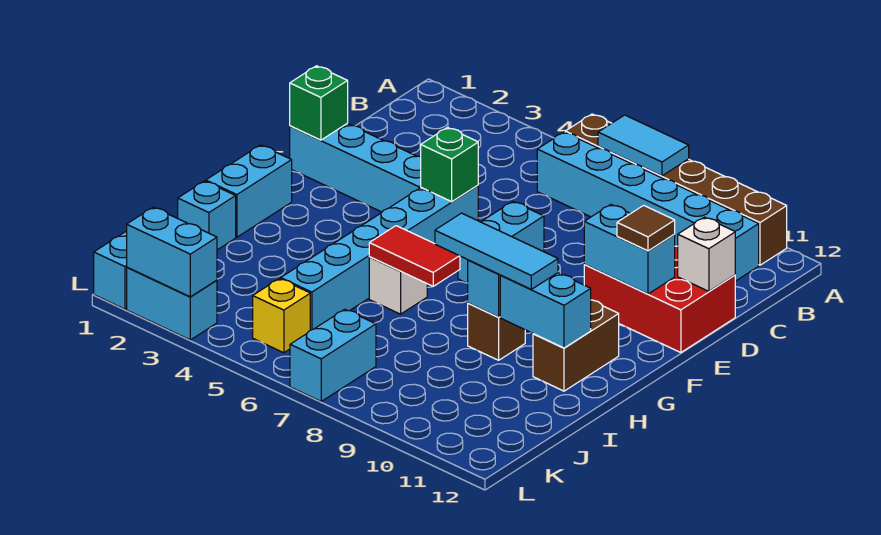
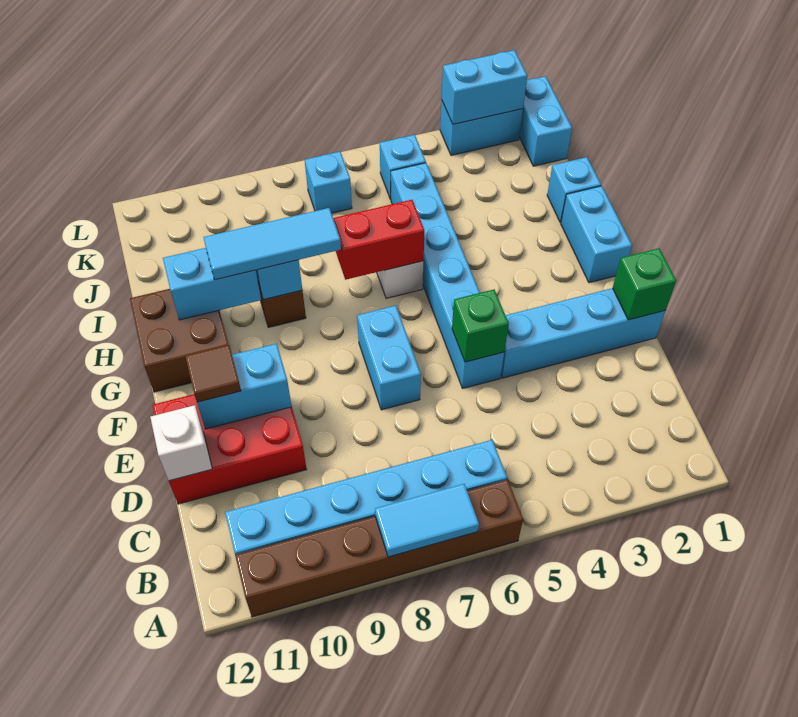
brown 1x2 brick [533,300,619,391] -> brown 2x2 brick [130,289,228,392]
red 1x2 tile [369,226,460,286] -> red 1x2 brick [333,200,424,280]
yellow 1x1 brick [253,279,310,353] -> cyan 1x1 brick [380,135,426,199]
cyan 1x2 brick [290,309,376,401] -> cyan 1x1 brick [305,152,352,213]

